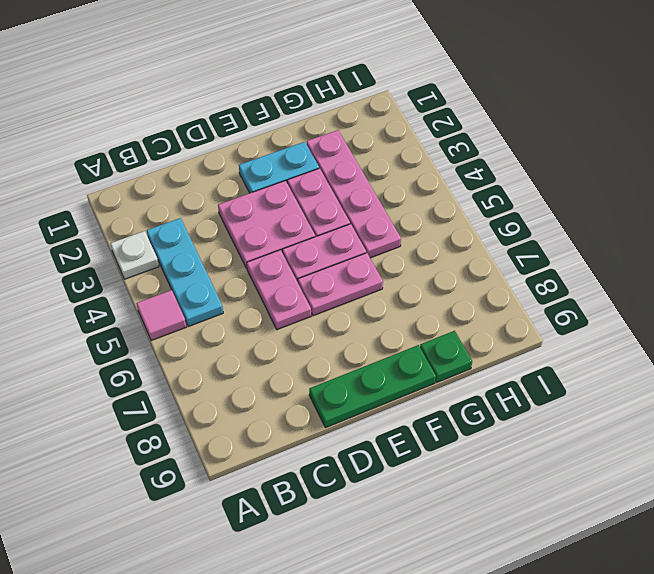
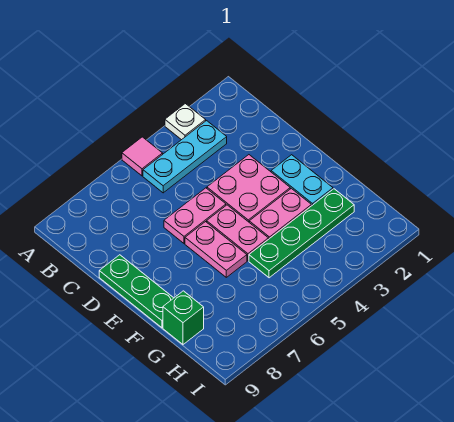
pink 1x4 plate [307,130,401,258] -> green 1x4 plate [249,189,354,278]
green 1x1 plate [420,331,472,382] -> green 1x1 brick [163,291,204,344]

